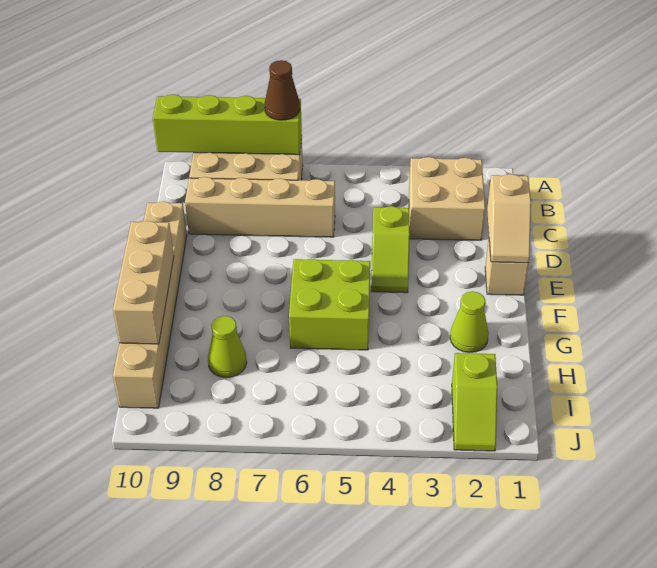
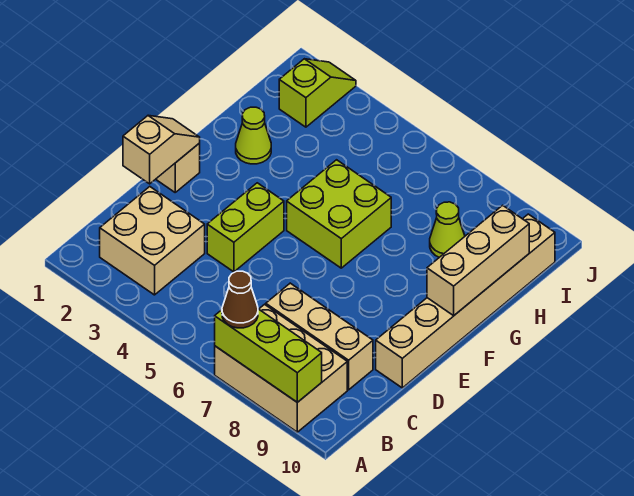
lime 1x4 brick [153,94,302,155] -> lime 1x3 brick [215,309,322,402]
tan 1x4 brick [185,177,335,237] -> tan 1x3 brick [266,283,373,390]
lime 1x2 slope [371,206,410,293] -> lime 1x2 brick [207,183,284,272]

